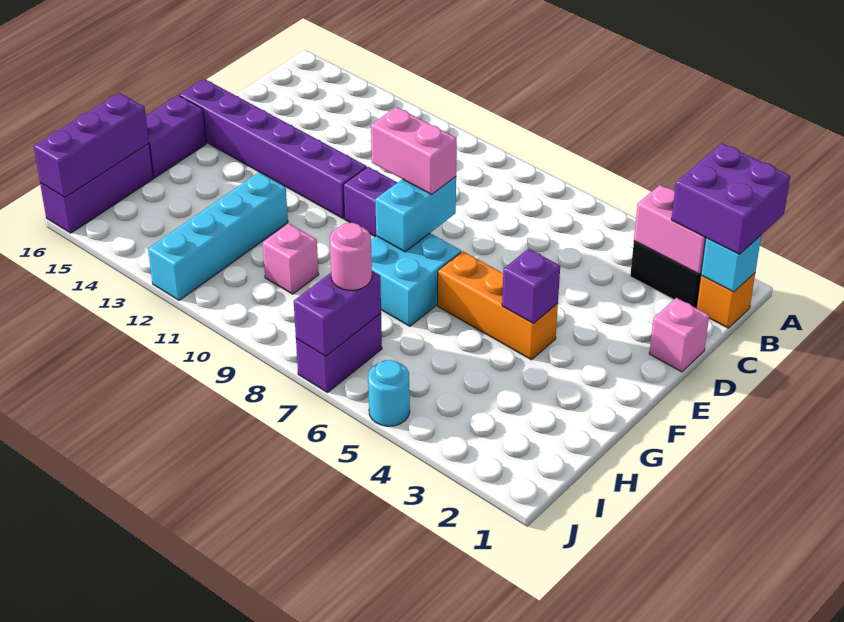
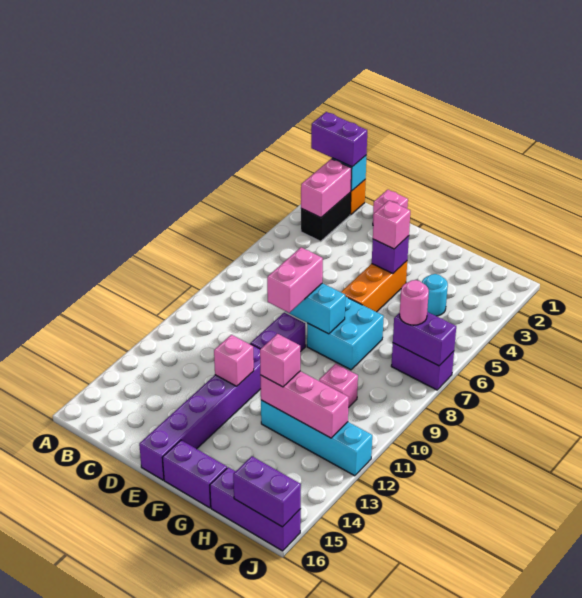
purple 2x2 brick [672,144,790,254] -> purple 1x2 brick [311,112,367,167]
none -> pink 1x1 brick [214,335,254,386]
none -> pink 1x1 brick [373,201,410,249]
none -> pink 1x3 brick [260,371,349,438]
none -> pink 1x1 brick [260,334,300,387]
purple 1x3 brick [34,93,149,197] -> purple 1x2 brick [233,456,301,527]
cyan 1x1 round brick [368,360,410,426] -> cyan 1x1 round brick moved to [422,274,448,316]

